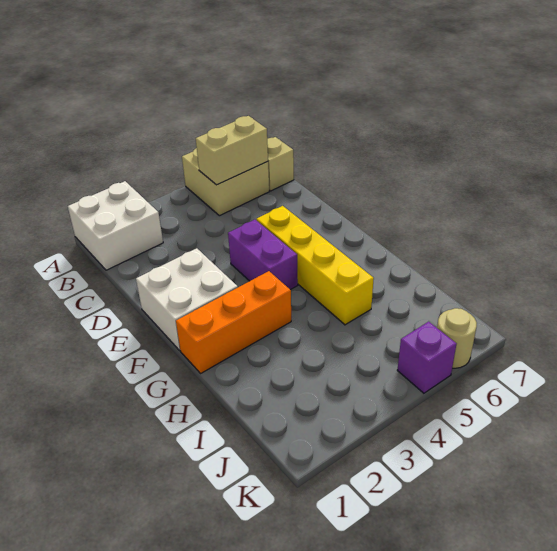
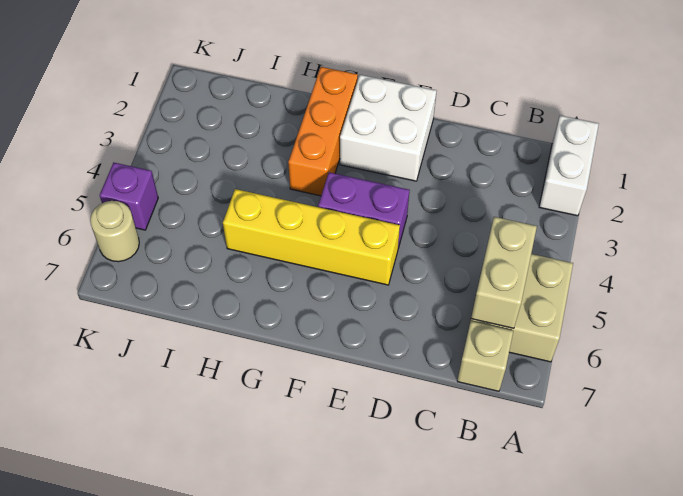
white 2x2 brick [68,181,163,270] -> white 1x2 brick [539,116,599,216]

